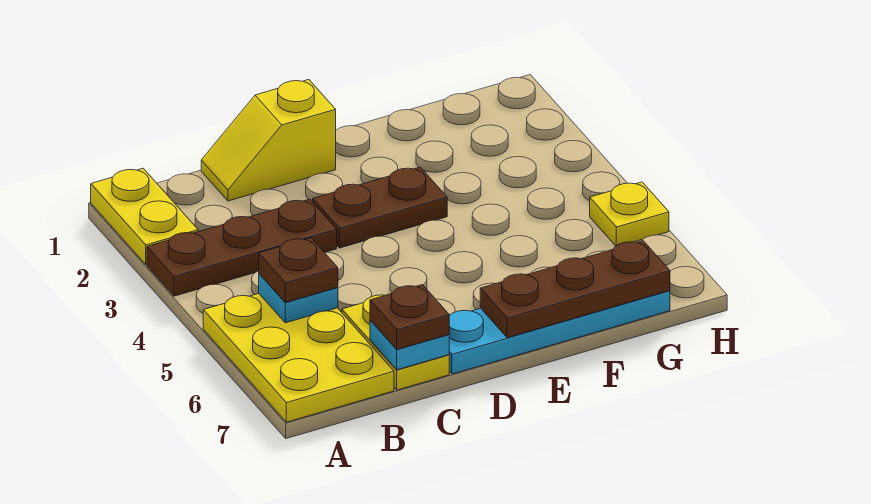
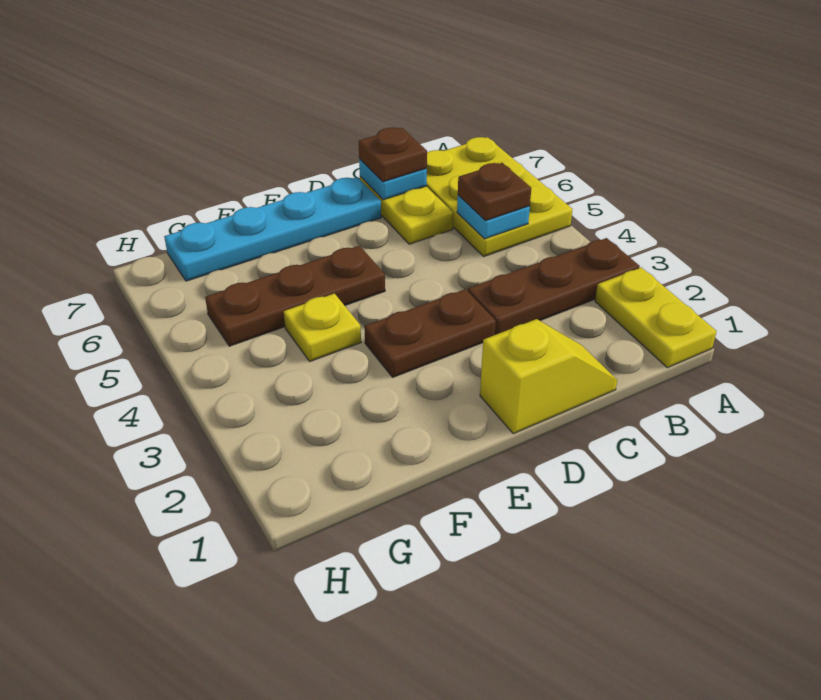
brown 1x3 plate [480,241,670,338] -> brown 1x3 plate moved to [205,246,385,346]
yellow 1x1 plate [590,182,669,246] -> yellow 1x1 plate moved to [284,294,361,361]

